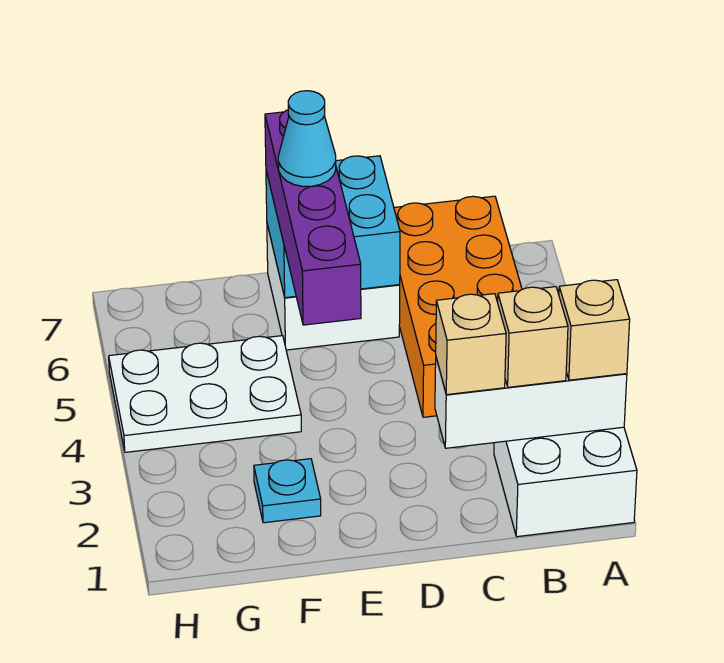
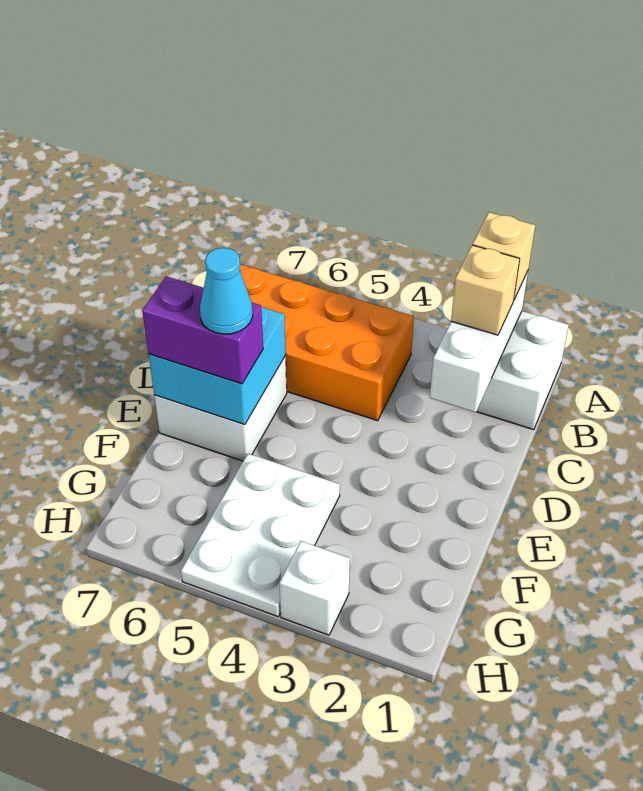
tan 1x1 brick [436,294,506,395] -> none
purple 1x4 brick [265,110,361,325] -> purple 1x2 brick [142,276,263,384]
cyan 1x1 plate [254,459,321,523] -> none
none -> white 1x1 brick [280,541,350,635]

